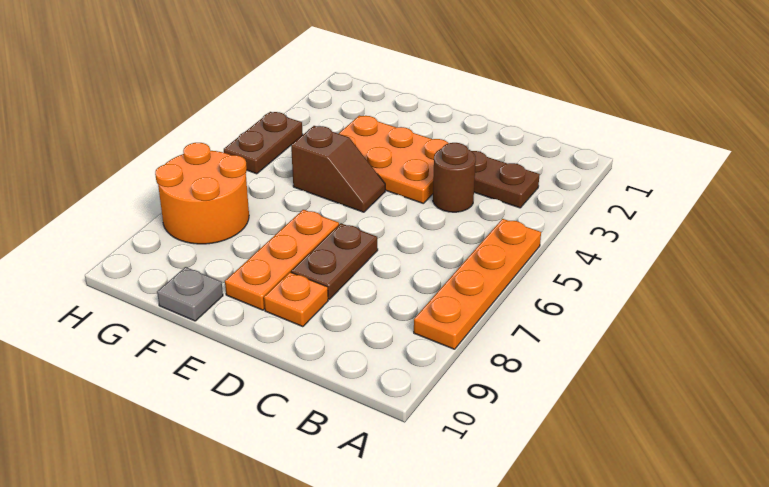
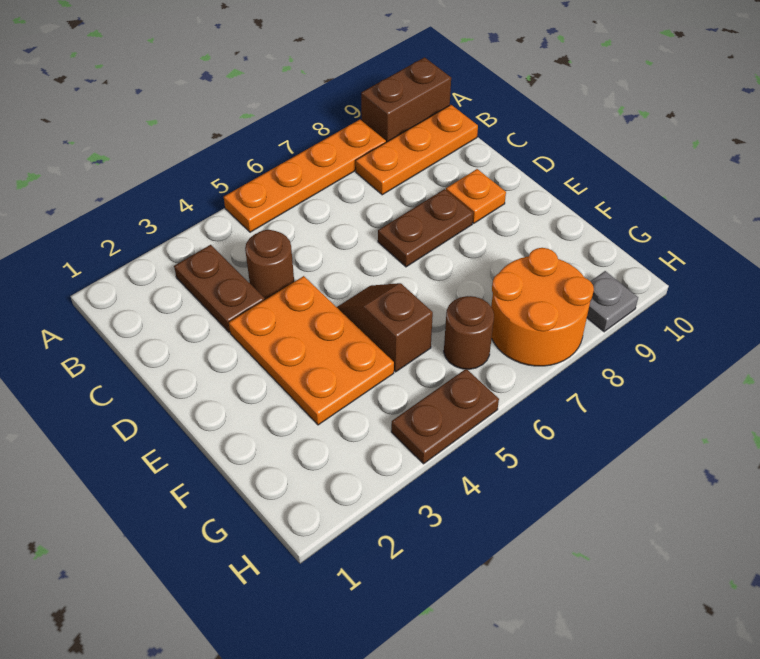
none -> brown 1x2 brick [361,57,451,142]
orange 1x3 plate [225,210,339,310] -> orange 1x3 plate moved to [356,105,478,195]
grey 1x1 plate [157,267,223,321] -> grey 1x1 plate moved to [587,271,638,332]
none -> brown 1x1 round brick [444,296,494,369]

